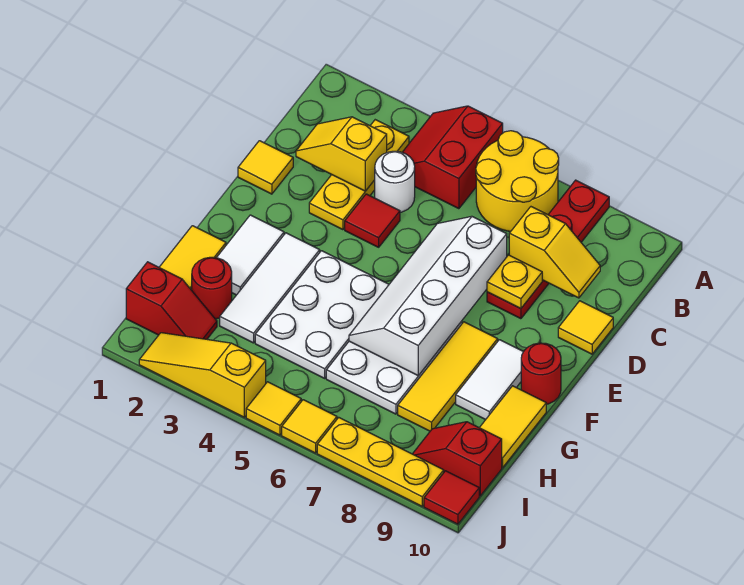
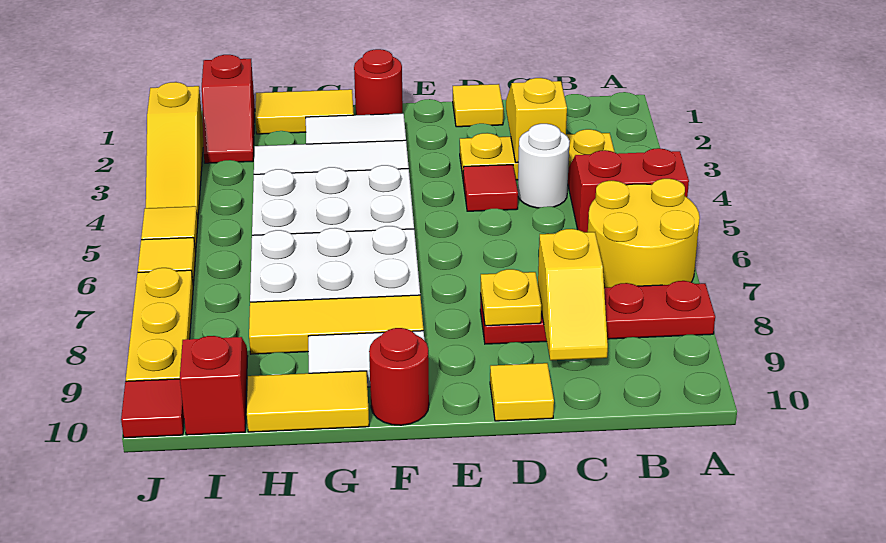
white 2x4 slope [349,216,507,376] -> none
red 1x1 round brick [192,257,232,319] -> red 1x1 round brick moved to [354,49,403,115]
yellow 1x3 slope [139,333,266,417] -> yellow 1x3 slope turned to [146,82,203,220]

